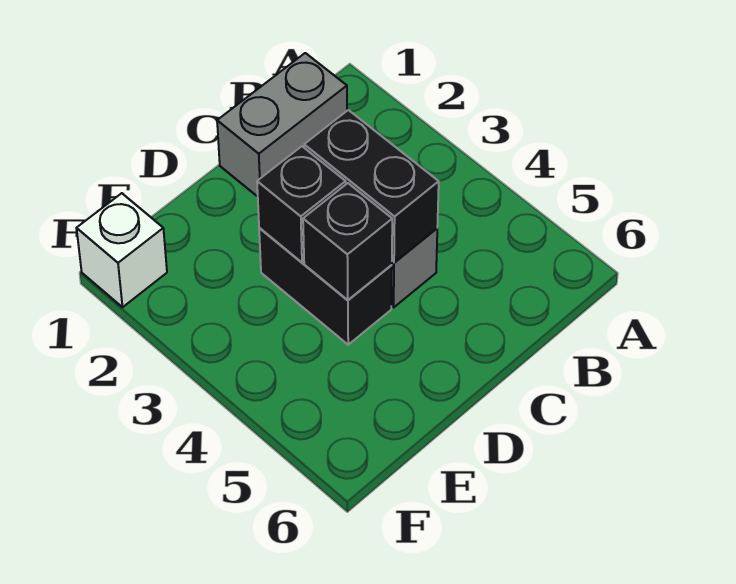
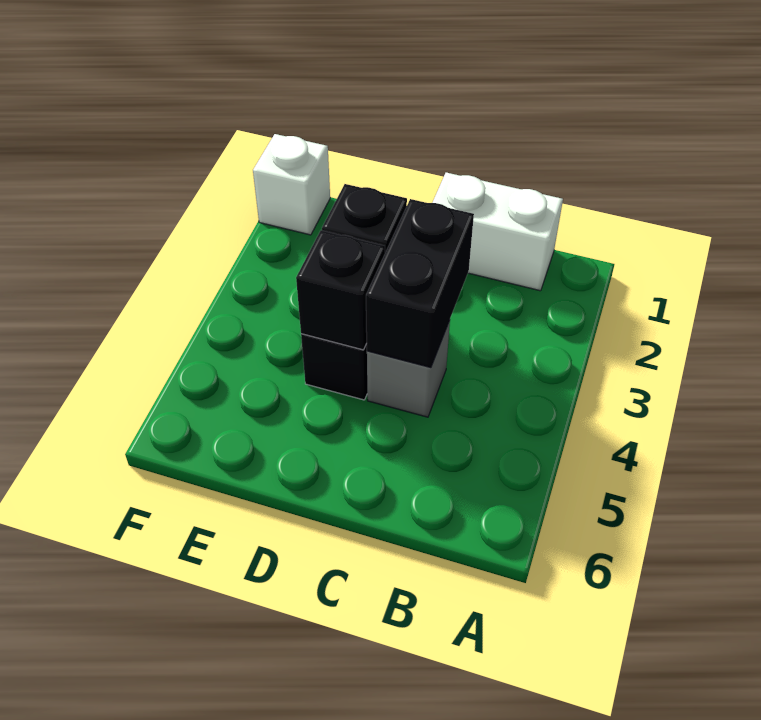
grey 1x2 brick [217,53,347,197] -> white 1x2 brick [432,173,563,291]

